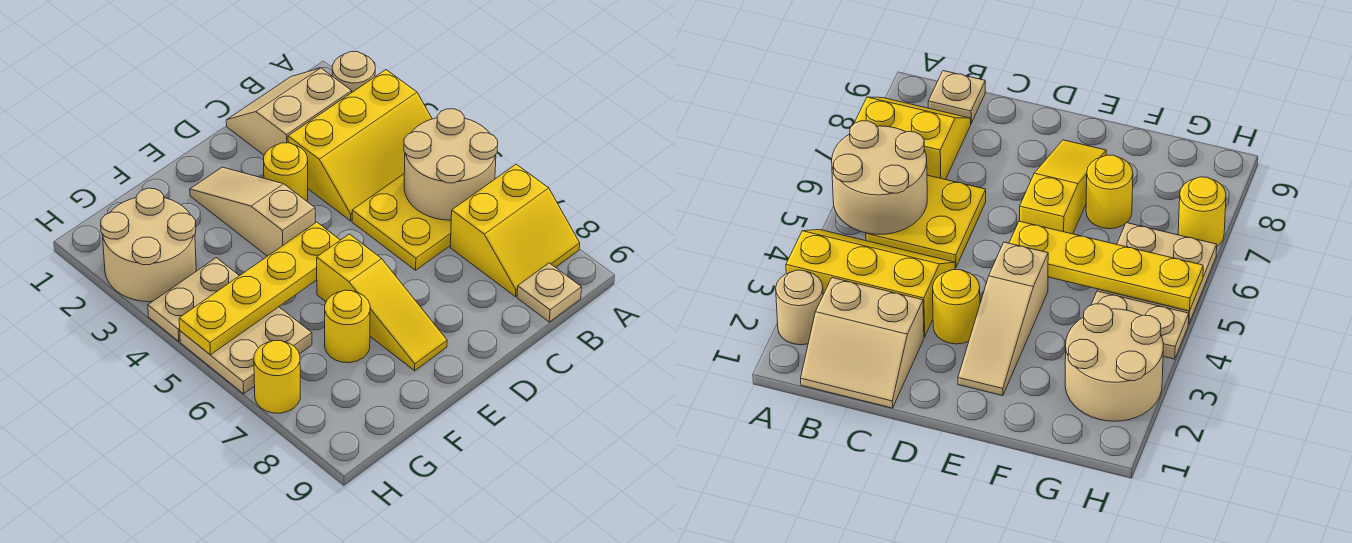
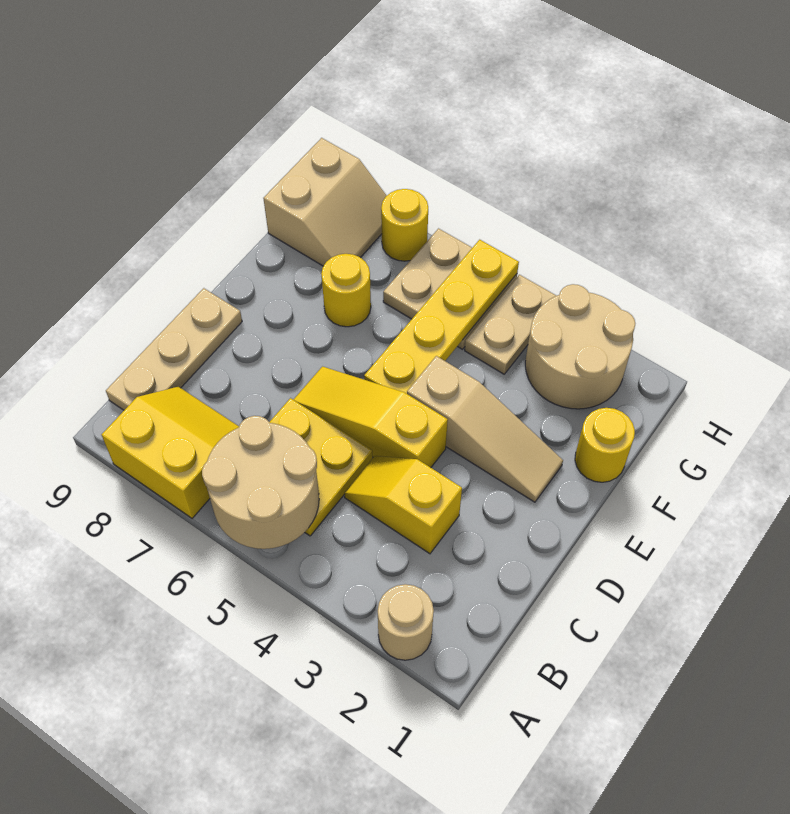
yellow 2x3 slope [288,70,432,221] -> yellow 1x2 slope [344,456,462,554]
yellow 2x2 slope [450,164,580,297] -> yellow 2x2 slope turned to [101,387,239,518]
tan 2x2 slope [226,68,352,155] -> tan 2x2 slope moved to [263,138,387,266]
tan 1x1 plate [517,263,582,322] -> tan 1x3 plate [106,288,242,410]
yellow 1x1 round brick [264,143,308,201] -> yellow 1x1 round brick moved to [575,408,635,482]
yellow 1x3 slope [317,234,447,371] -> yellow 1x3 slope moved to [293,367,448,468]

